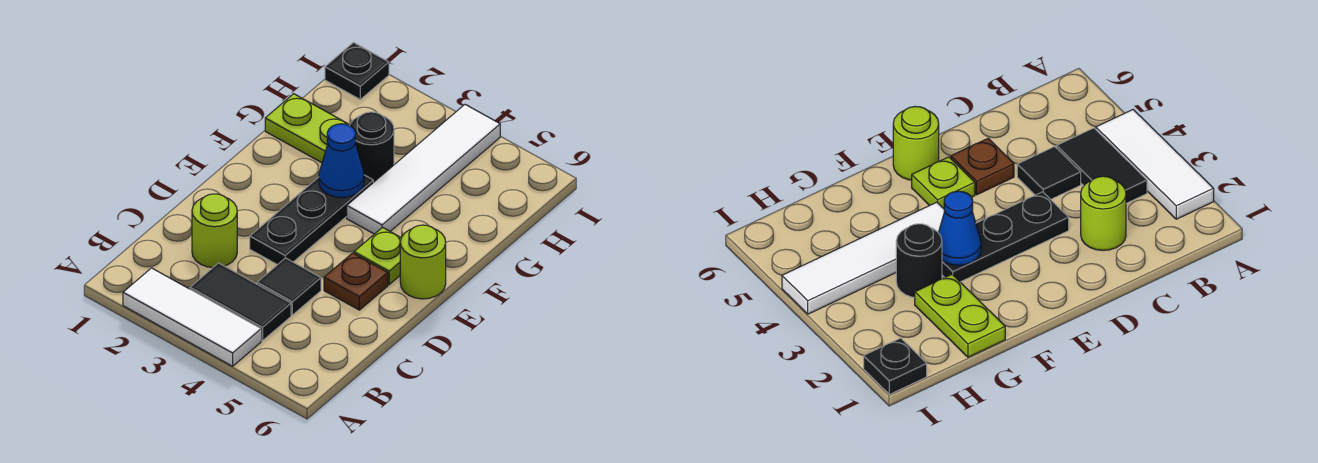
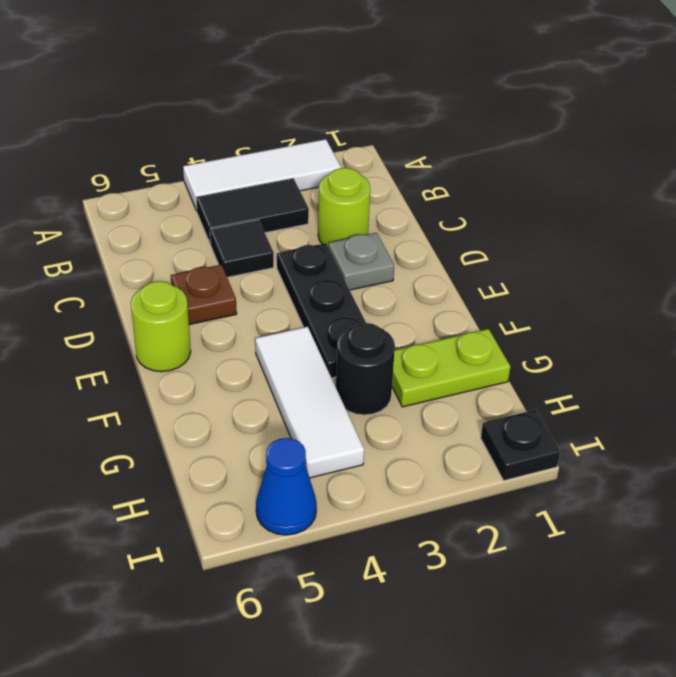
none -> grey 1x1 plate [328,233,394,290]
lime 1x1 plate [354,227,401,284] -> none
blue 1x1 cone [319,124,364,198] -> blue 1x1 cone moved to [256,438,317,535]
white 1x4 tile [347,105,500,234] -> white 1x3 tile [255,327,364,478]

